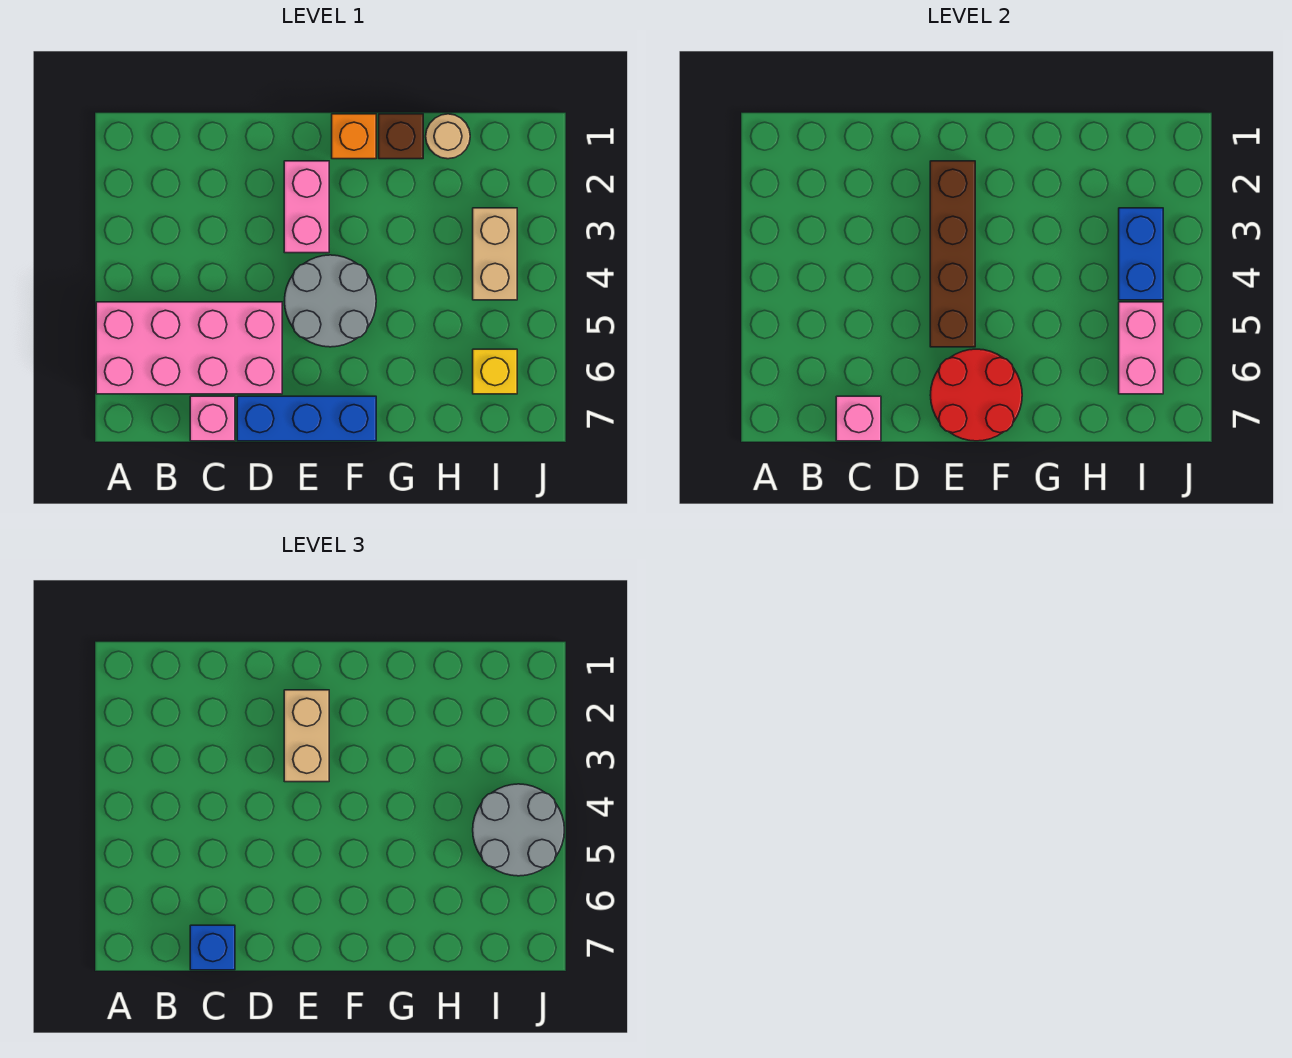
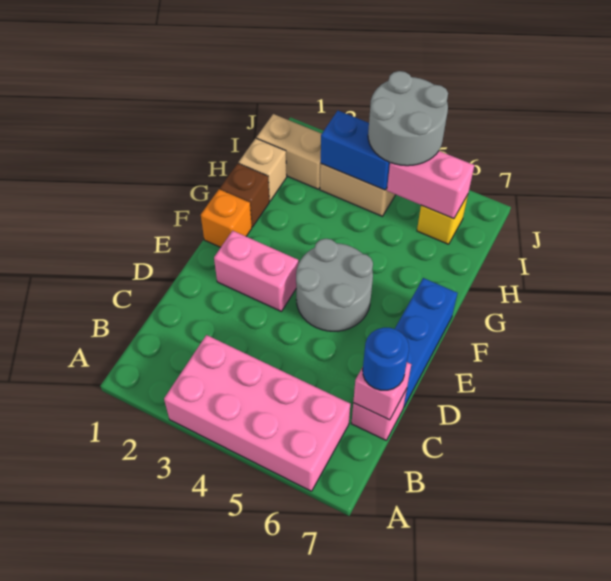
pink 2x4 brick [96,302,282,394] -> pink 2x4 brick turned to [164,335,350,491]
blue 1x1 brick [190,925,235,970] -> blue 1x1 round brick [363,328,409,390]
brown 1x4 brick [930,161,975,347] -> none
tan 1x2 brick [284,690,329,782] -> tan 1x2 brick moved to [257,114,321,189]
red 2x2 round brick [930,349,1022,441] -> none
tan 1x1 round brick [426,114,470,159] -> tan 1x1 brick [239,138,287,201]

